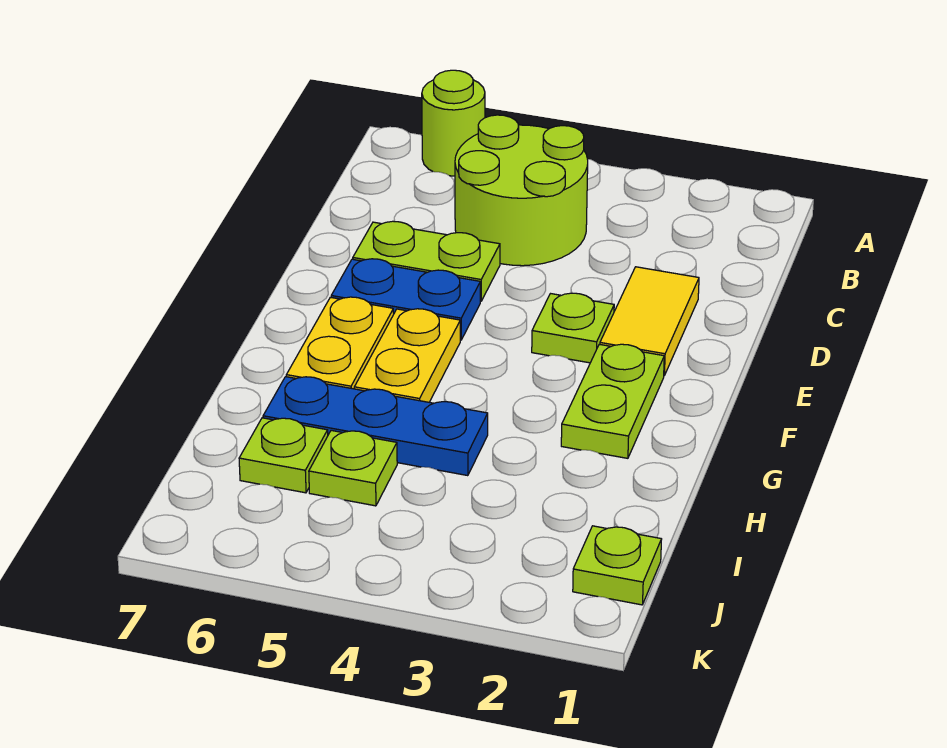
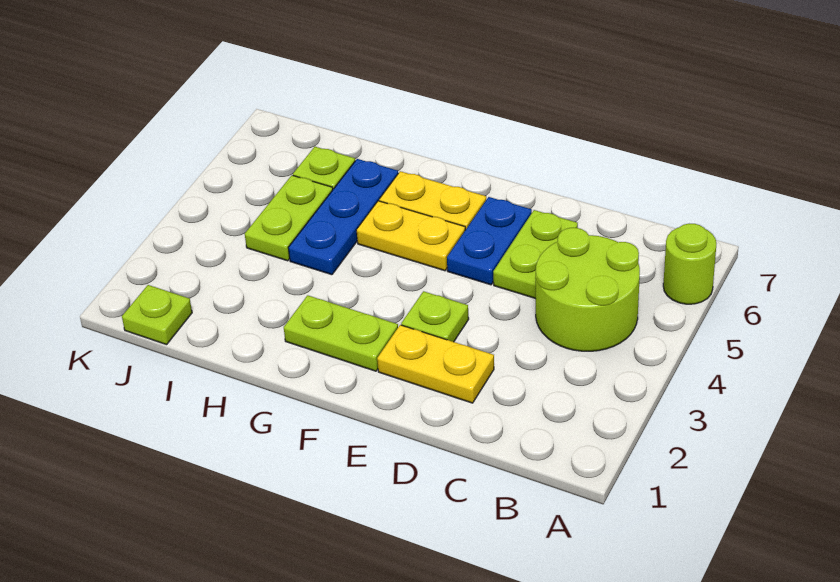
yellow 1x2 tile [600,267,699,375] -> yellow 1x2 plate [377,325,494,403]
lime 1x1 plate [309,430,397,506] -> lime 1x2 plate [245,175,333,261]

